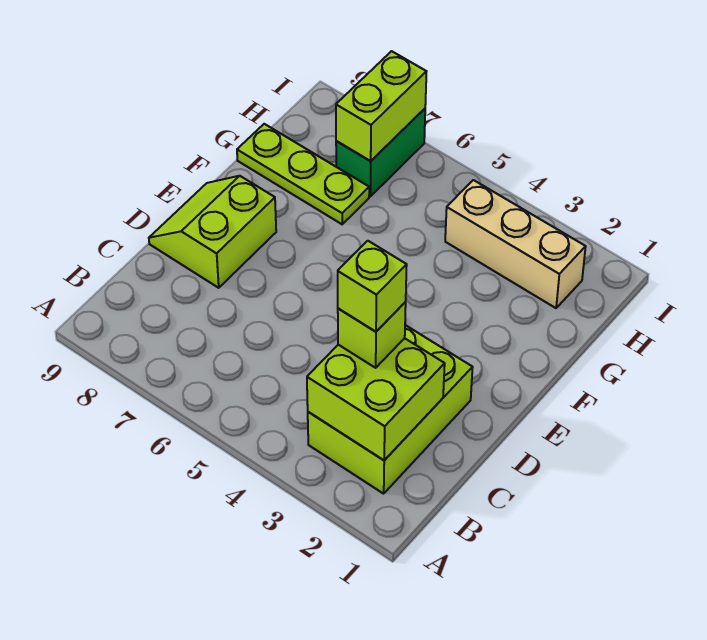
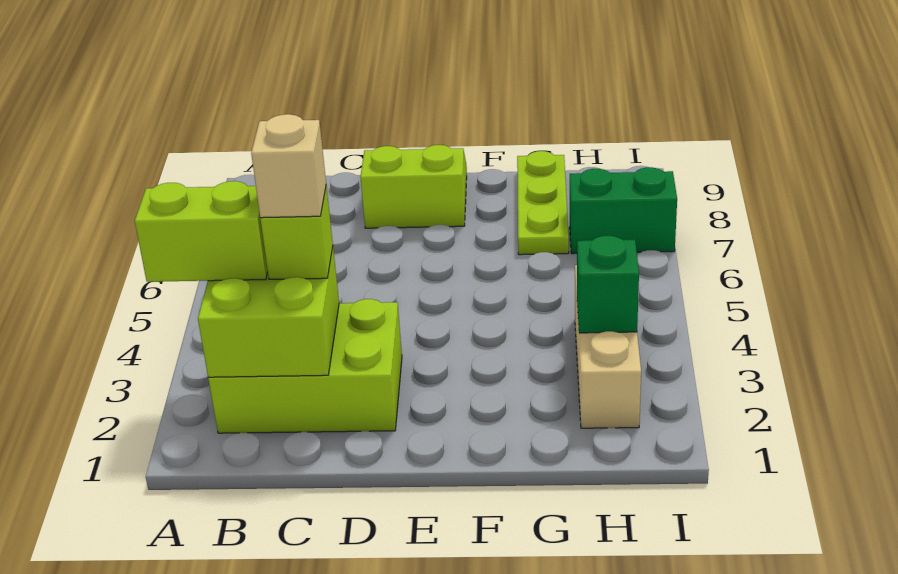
lime 1x1 brick [338,241,407,332] -> tan 1x1 brick [251,114,326,218]
none -> green 1x1 brick [577,236,639,333]
lime 1x2 brick [336,51,427,161] -> lime 1x2 brick moved to [135,181,268,282]

